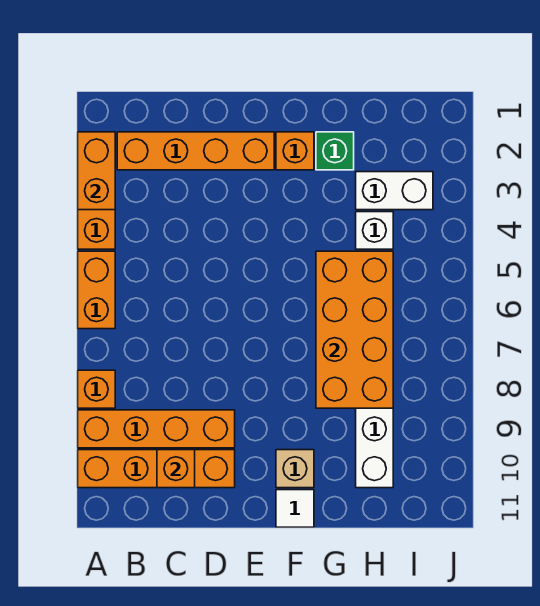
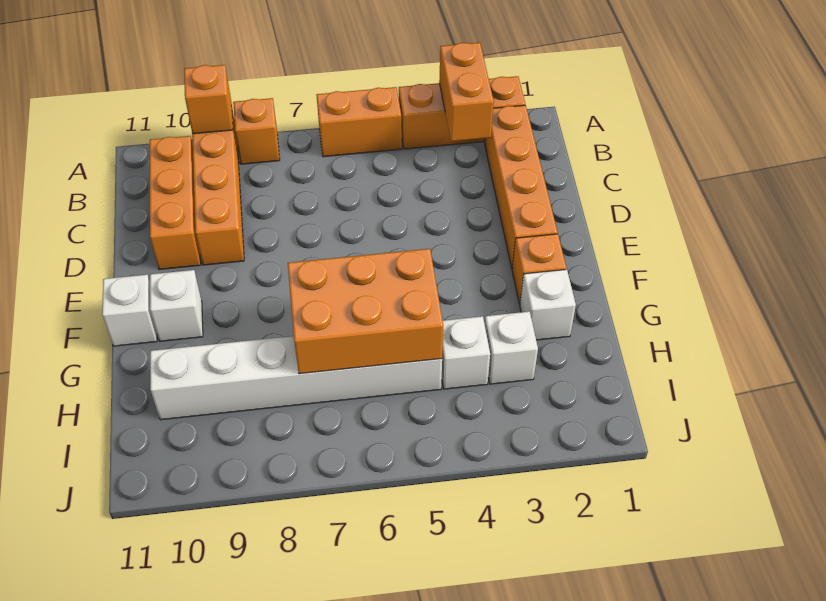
orange 1x2 brick [78,132,115,210] -> orange 1x2 brick turned to [439,43,494,141]
orange 1x4 brick [78,450,235,488] -> orange 1x3 brick [150,136,201,269]
orange 1x1 brick [157,450,195,488] -> orange 1x1 brick moved to [184,65,233,134]
tan 1x1 brick [276,450,314,488] -> white 1x1 brick [150,270,203,341]
white 1x1 tile [276,490,314,527] -> white 1x1 brick [102,275,157,346]
green 1x1 brick [316,132,354,170] -> white 1x1 brick [520,269,576,340]
orange 2x4 brick [316,251,393,408] -> orange 2x3 brick [288,249,443,374]
white 1x2 brick [356,172,433,210] -> white 1x1 brick [485,312,538,384]

